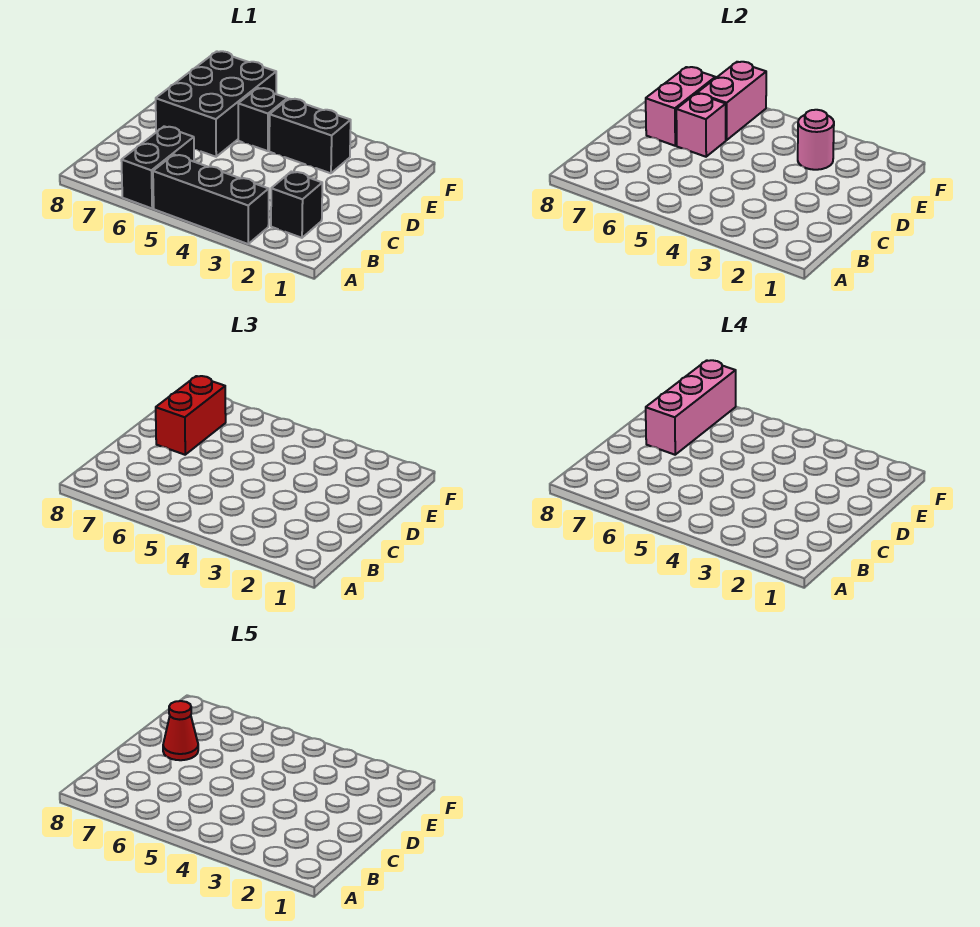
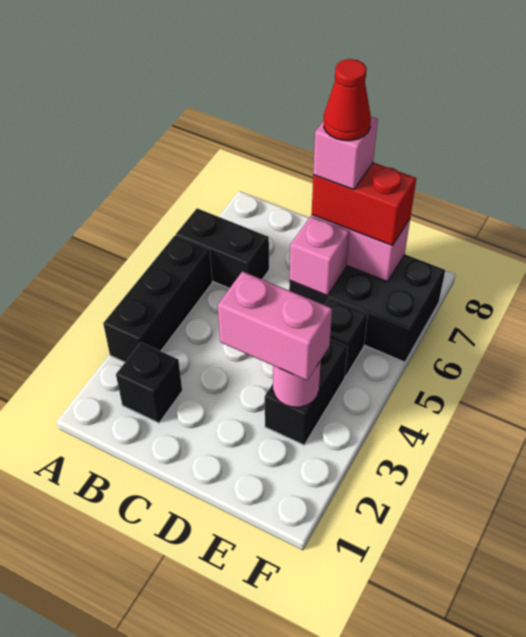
pink 1x3 brick [646,360,736,455] -> pink 1x1 brick [313,117,378,190]
pink 1x2 brick [697,62,766,140] -> pink 1x2 brick moved to [218,271,332,381]

